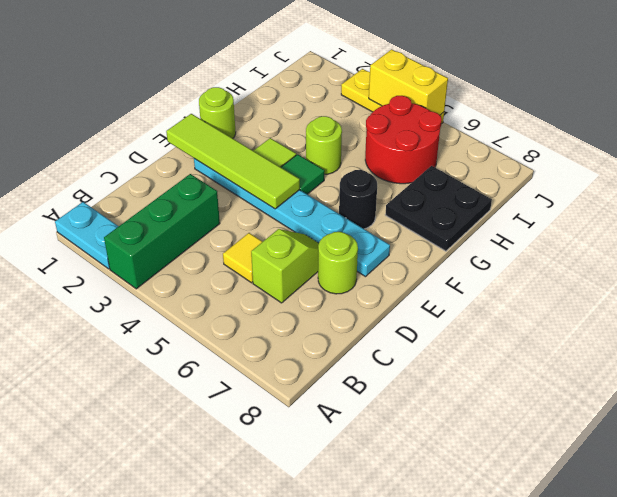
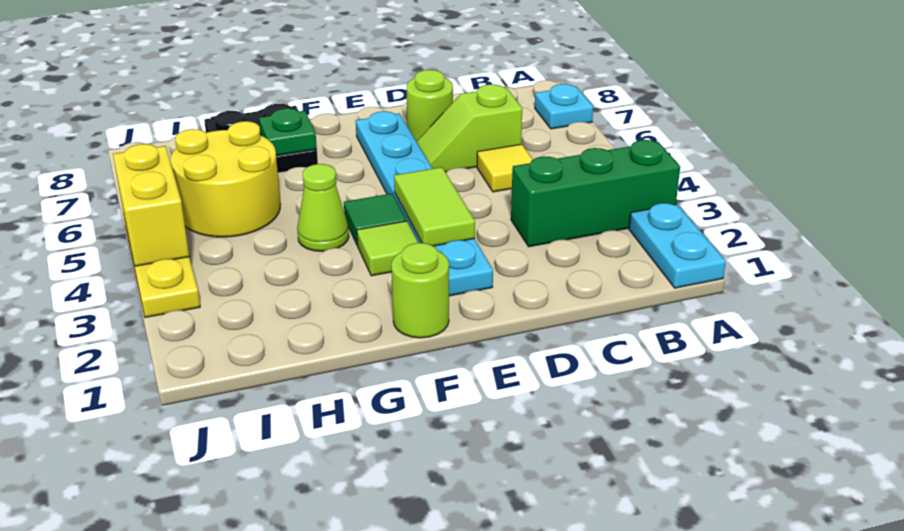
none -> cyan 1x1 plate [535,84,593,129]
lime 1x4 tile [166,114,300,209] -> lime 1x2 tile [394,167,475,246]
black 1x1 round brick [339,170,377,229] -> none
lime 1x1 round brick [306,116,342,174] -> lime 1x1 cone [297,164,349,251]
none -> green 1x1 plate [259,108,317,156]
red 2x2 round brick [365,96,442,184] -> yellow 2x2 round brick [171,121,281,237]

